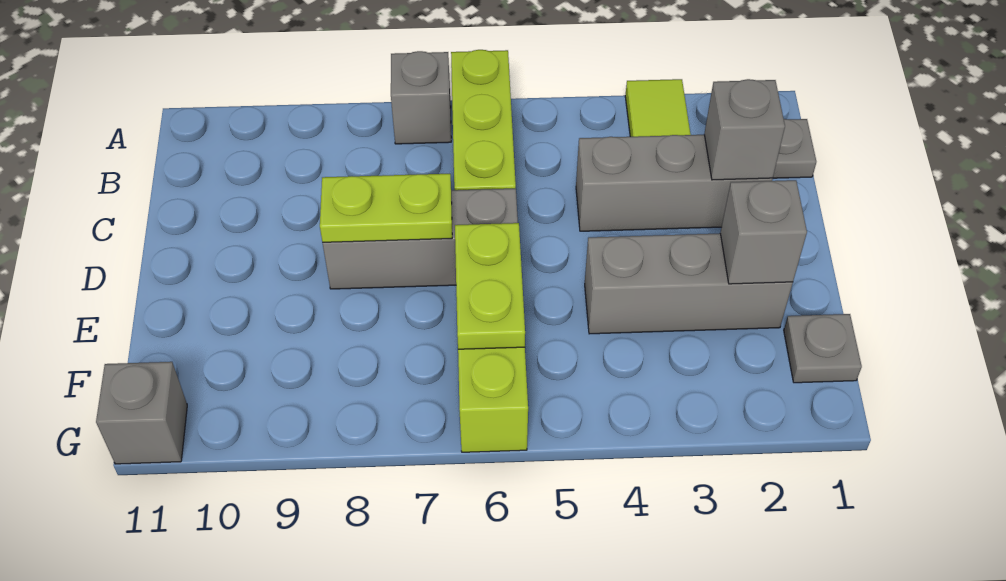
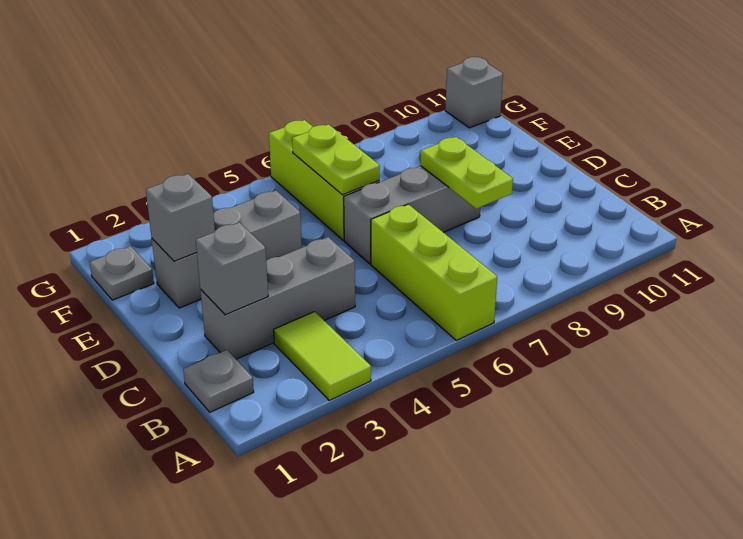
grey 1x1 brick [391,51,451,144] -> none
lime 1x2 plate [320,174,452,242] -> lime 1x2 plate turned to [420,137,513,209]

